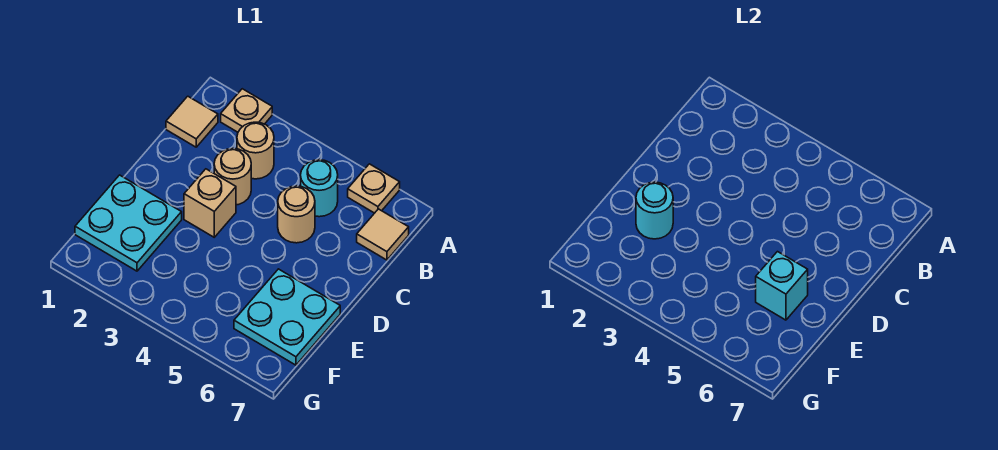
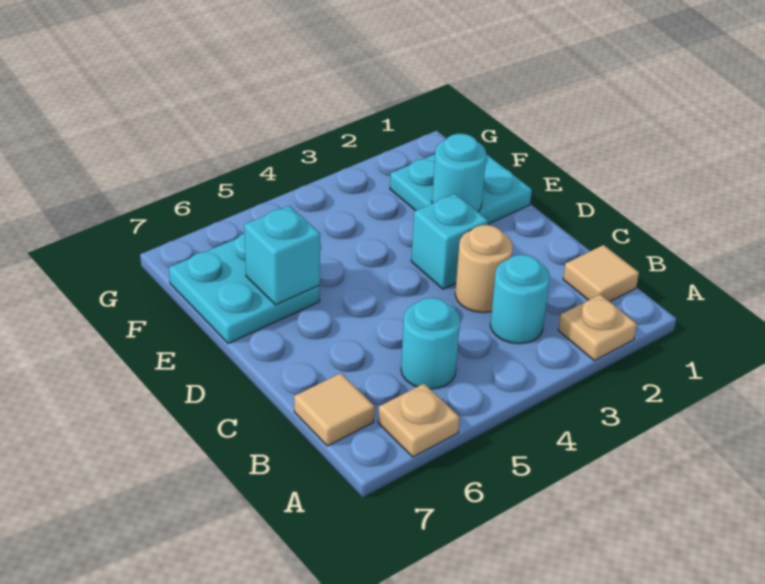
tan 1x1 round brick [237,122,274,179] -> cyan 1x1 round brick [490,255,550,344]
tan 1x1 round brick [278,186,315,243] -> none
tan 1x1 brick [184,169,236,237] -> cyan 1x1 brick [411,194,488,289]

